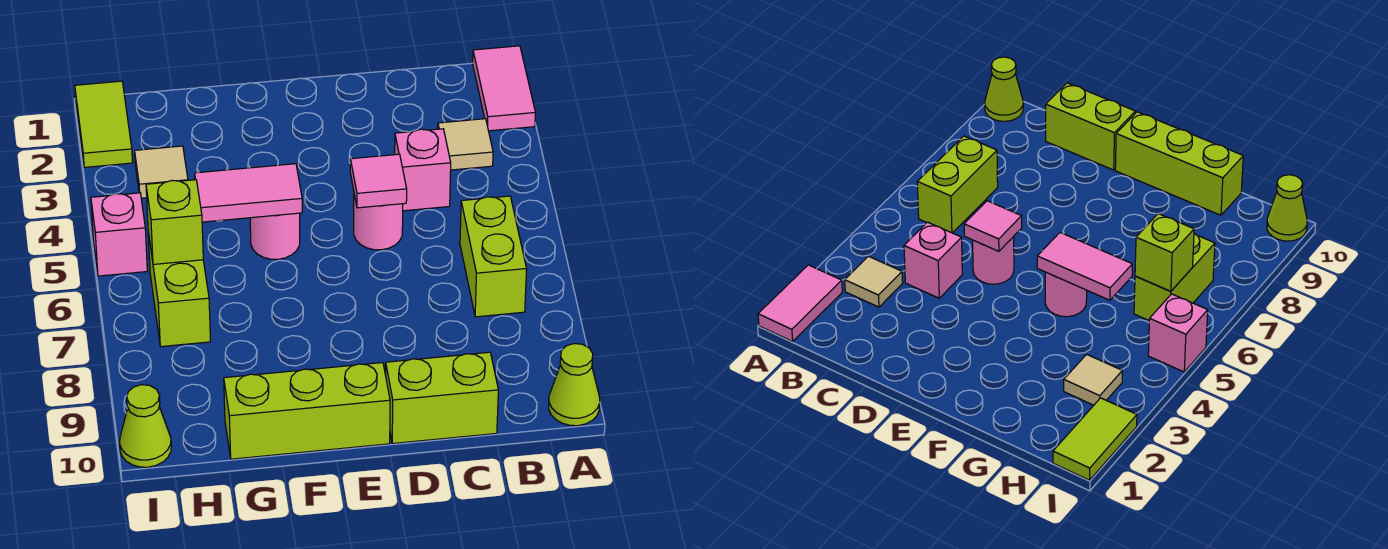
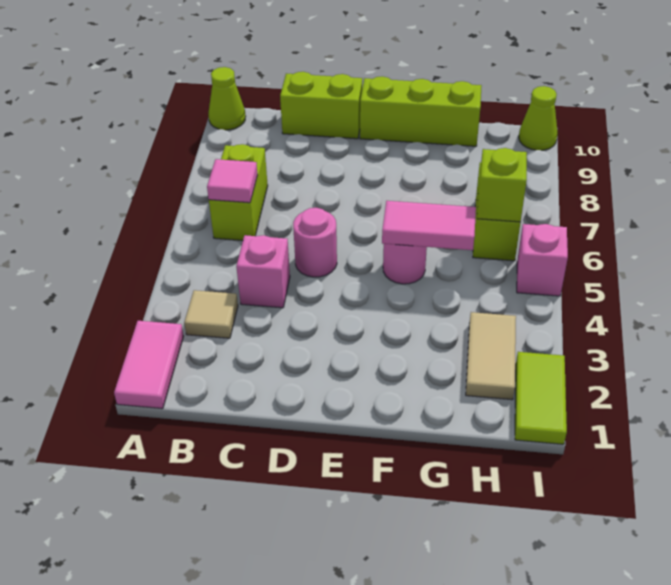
pink 1x1 tile [350,154,407,208] -> pink 1x1 tile moved to [207,159,258,203]
tan 1x1 tile [135,146,188,198] -> tan 1x2 tile [466,312,516,400]

